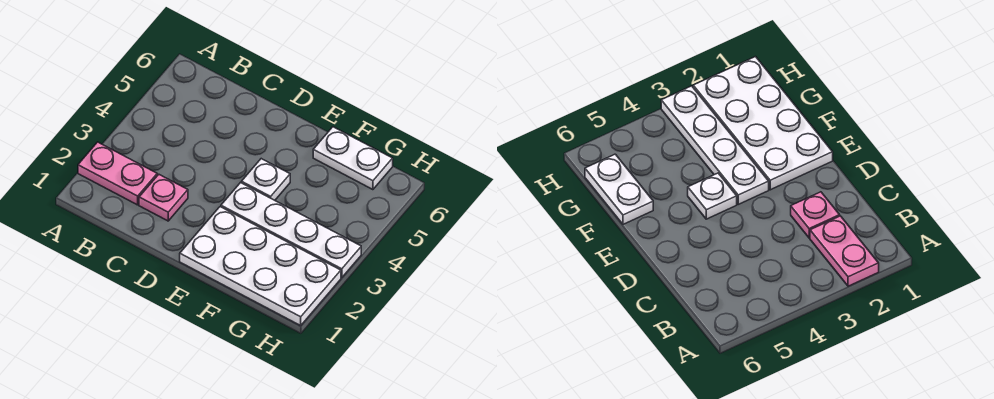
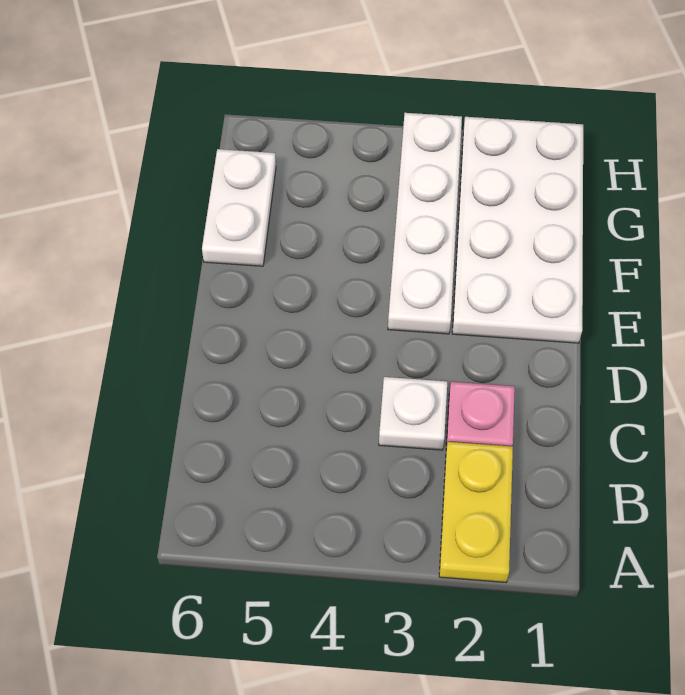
pink 1x2 plate [78,142,157,205] -> yellow 1x2 plate [439,442,513,582]
white 1x1 plate [242,159,290,200] -> white 1x1 plate moved to [379,377,447,450]

